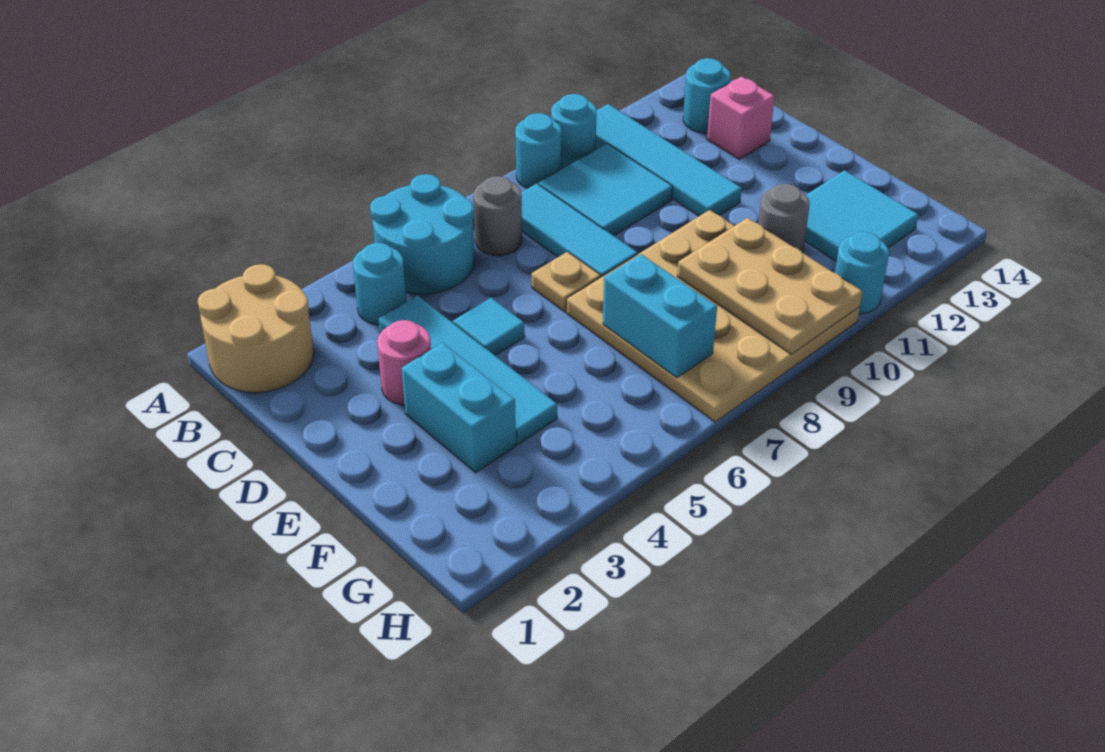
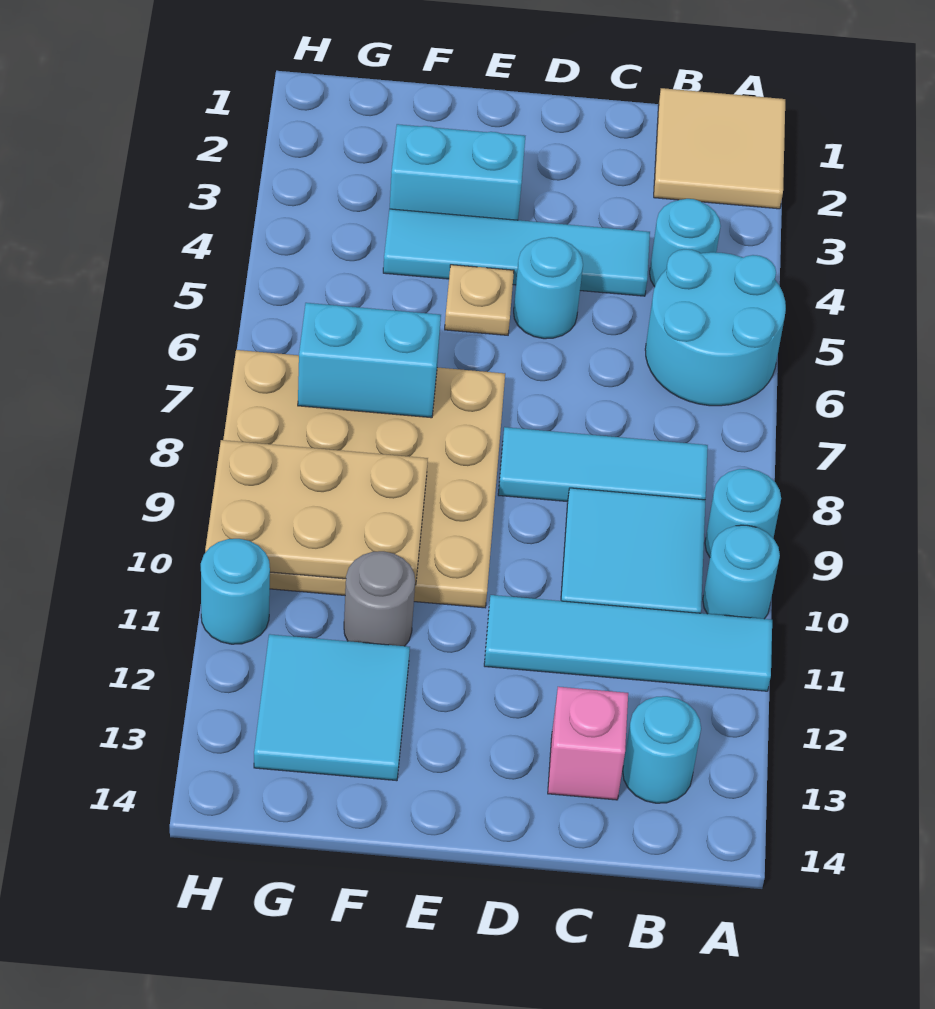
tan 2x2 round brick [198,264,314,392] -> tan 2x2 tile [654,88,785,209]
grey 1x1 round brick [473,176,522,256] -> none
pink 1x1 round brick [377,320,431,405] -> none
cyan 1x1 tile [453,298,525,356] -> cyan 1x1 round brick [514,237,583,339]
tan 1x1 plate [532,252,601,312] -> tan 1x1 plate moved to [445,265,514,335]

